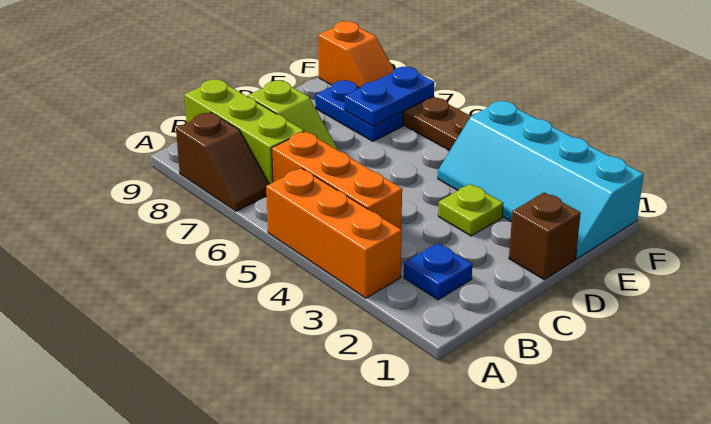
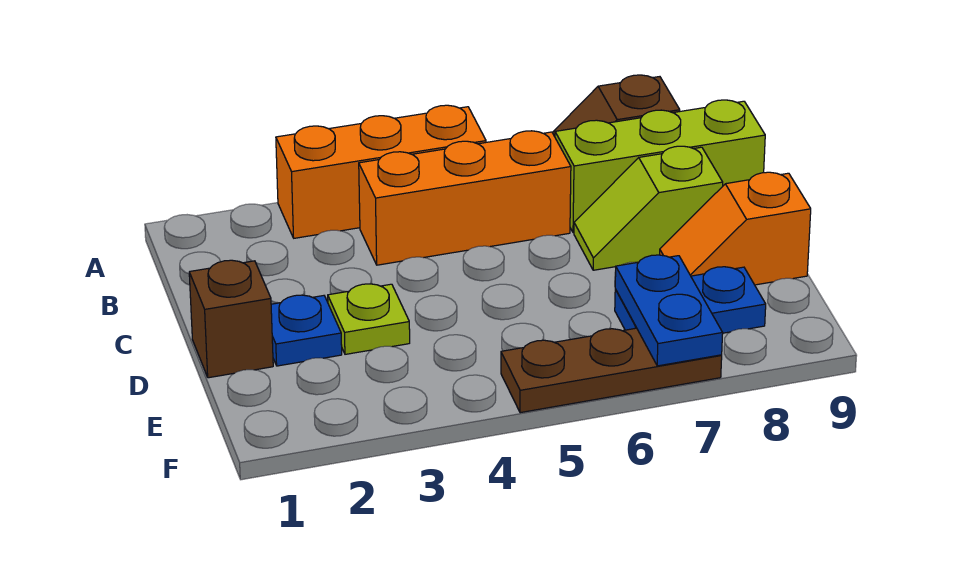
blue 1x1 plate [404,243,472,300] -> blue 1x1 plate moved to [271,295,342,366]
cyan 2x4 slope [438,101,644,259] -> none
orange 1x2 slope [318,21,394,88] -> orange 1x2 slope moved to [660,172,811,285]

